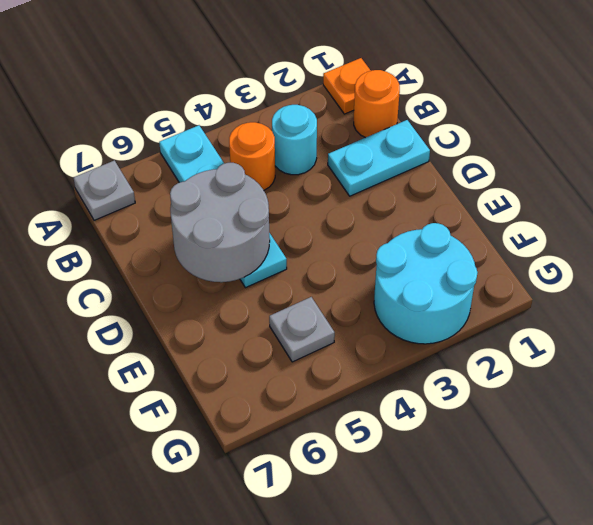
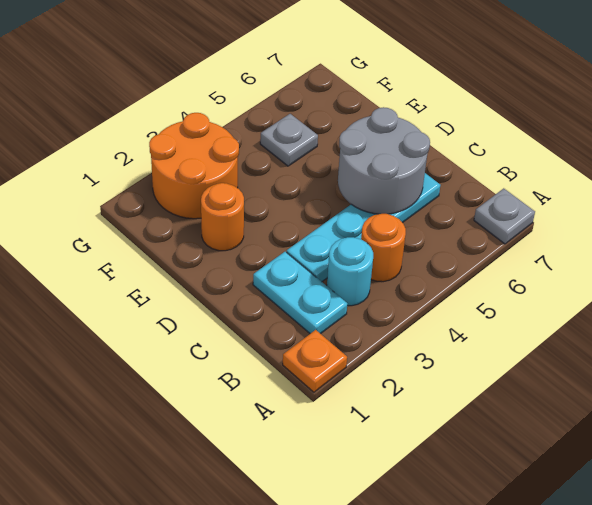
cyan 1x4 plate [159,125,287,288] -> cyan 1x4 plate turned to [287,173,440,282]
orange 1x1 round brick [354,70,400,138] -> orange 1x1 round brick moved to [201,183,244,251]
cyan 1x2 plate [328,120,430,196] -> cyan 1x2 plate turned to [253,252,347,334]
cyan 2x2 round brick [374,223,478,344] -> orange 2x2 round brick [149,113,239,219]

